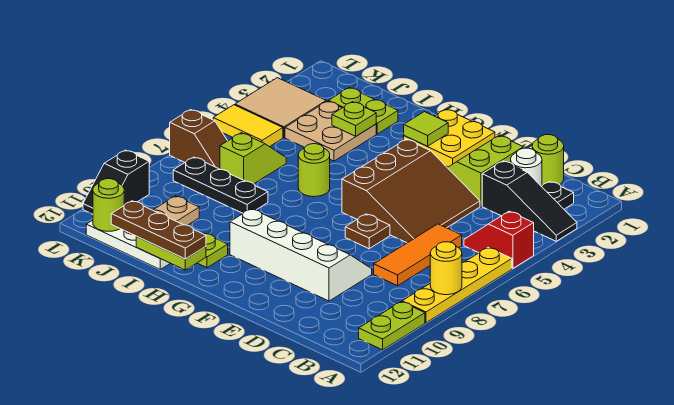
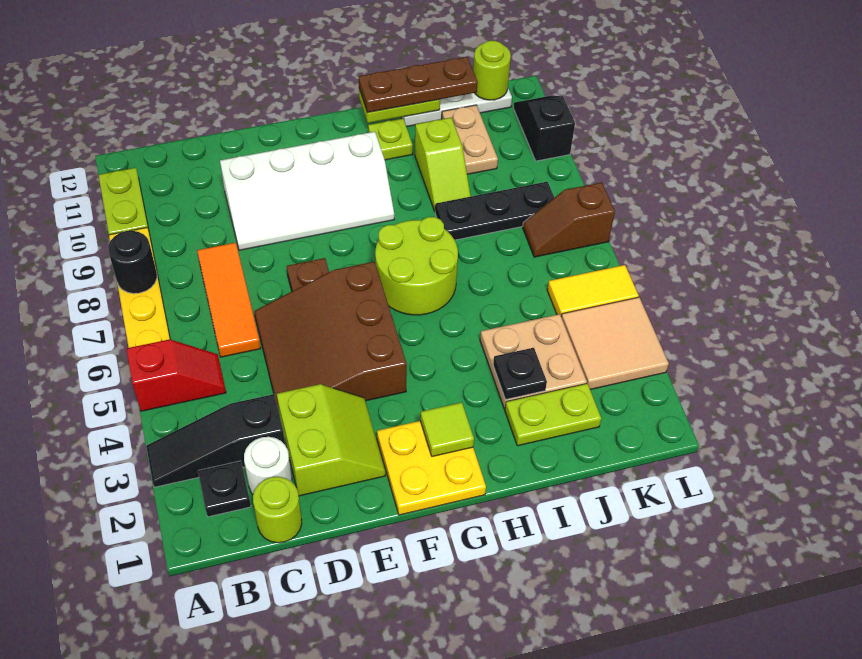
yellow 1x1 round brick [430,242,462,295] -> black 1x1 round brick [108,231,157,294]
lime 1x1 round brick [298,144,330,197] -> lime 2x2 round brick [375,217,458,315]
lime 1x1 plate [332,102,376,136] -> black 1x1 plate [493,348,547,400]
lime 1x2 slope [220,133,286,184] -> lime 1x2 slope moved to [415,118,471,211]

